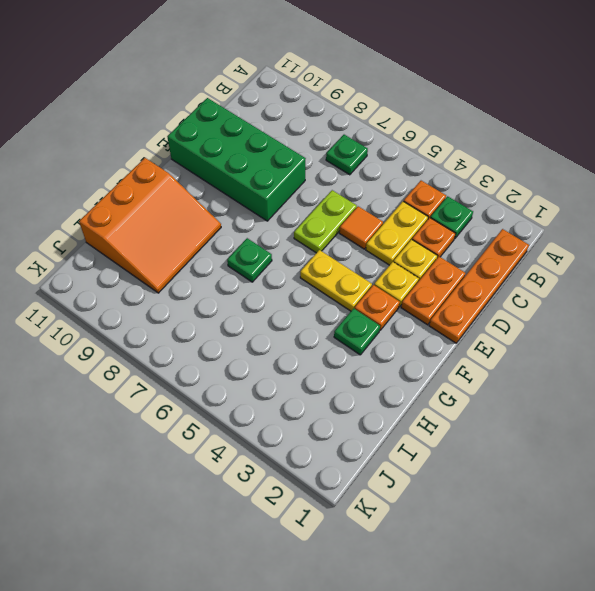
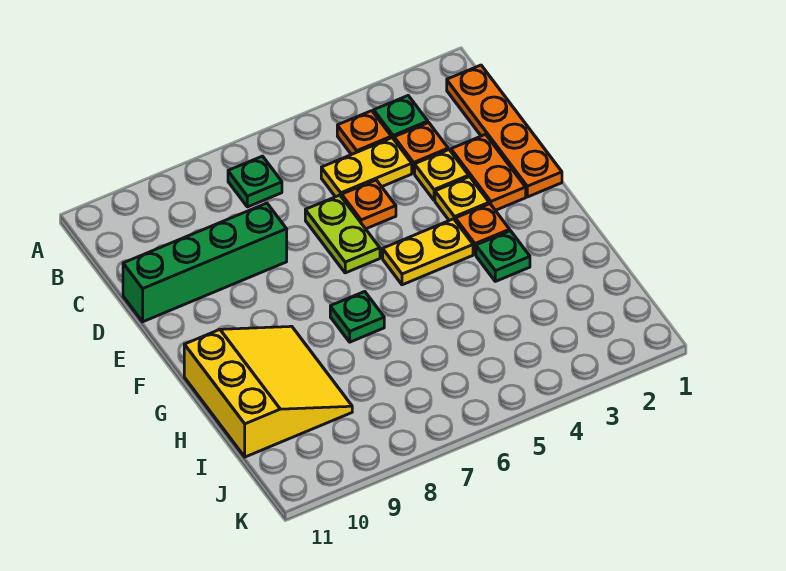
yellow 1x2 plate [366,201,428,265] -> yellow 1x2 plate turned to [321,138,412,197]
orange 1x1 tile [339,206,383,249] -> orange 1x1 plate [342,180,396,229]
green 2x4 brick [167,98,306,221] -> green 1x4 brick [123,203,287,322]
orange 3x3 slope [79,158,221,293] -> yellow 3x3 slope [184,326,352,457]

